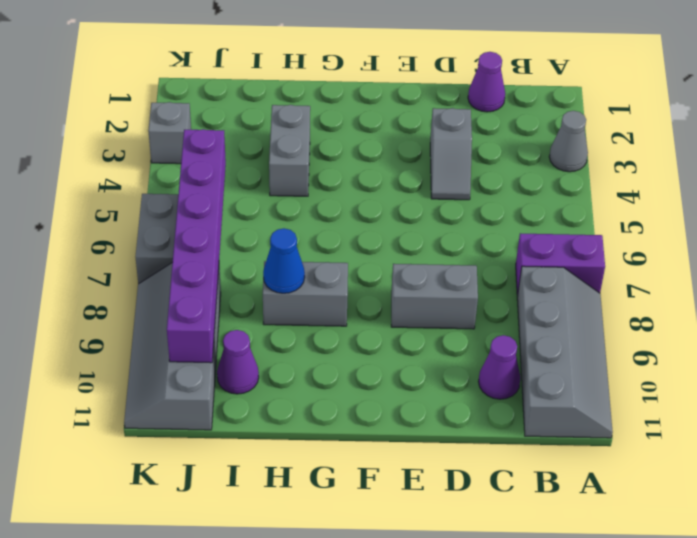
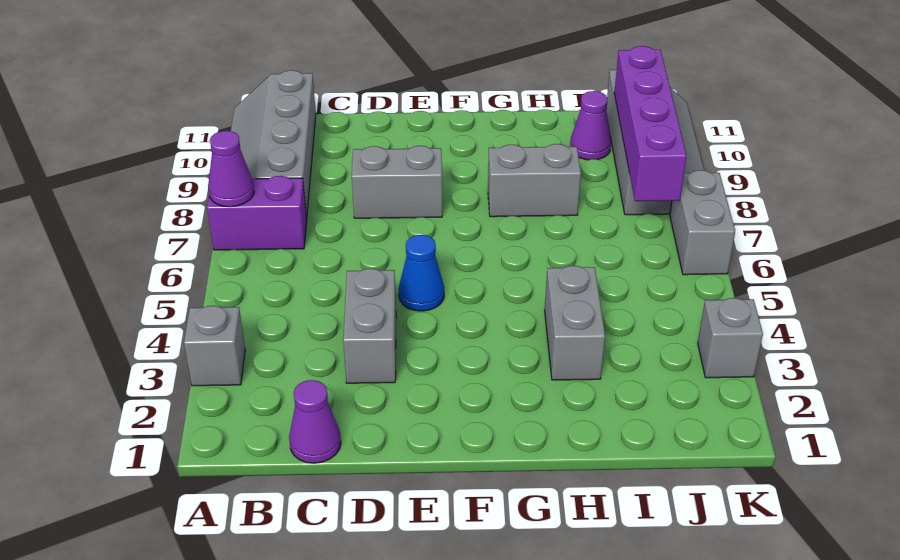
grey 1x1 cone [549,111,588,172] -> grey 1x1 brick [184,306,245,386]
purple 1x1 cone [478,335,521,399] -> purple 1x1 cone moved to [208,131,254,207]
grey 1x2 slope [430,108,472,200] -> grey 1x2 brick [343,269,396,383]
blue 1x1 cone [263,228,305,293] -> blue 1x1 cone moved to [398,235,444,311]
purple 1x6 brick [167,129,226,363] -> purple 1x4 brick [614,46,686,201]

